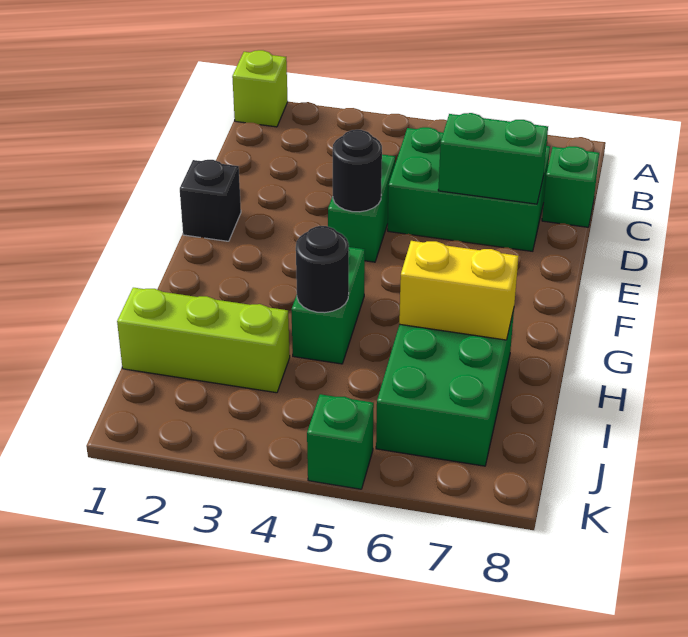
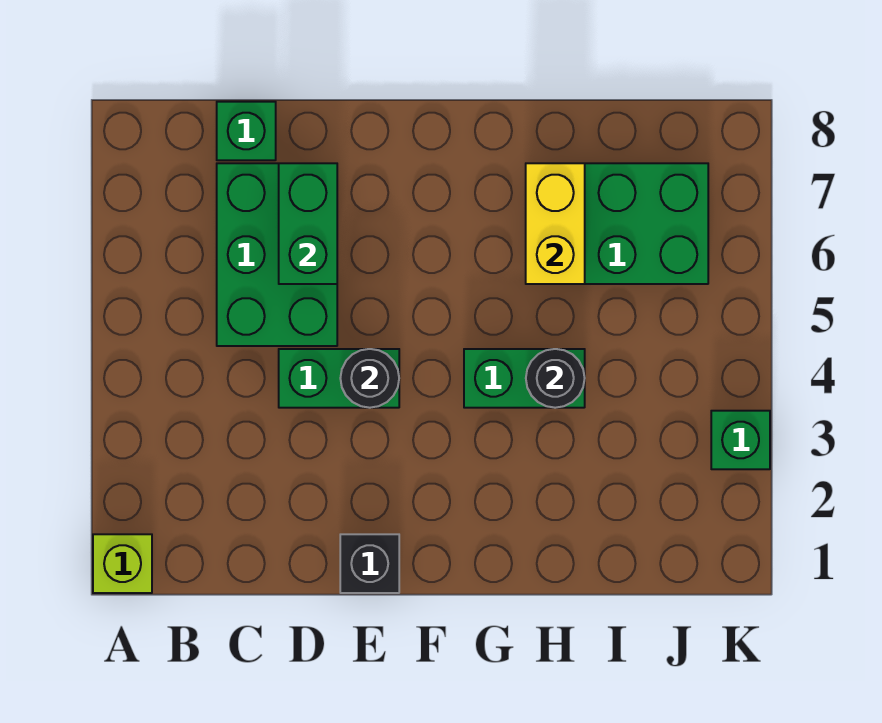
lime 1x3 brick [117,288,290,393] -> none
green 1x1 brick [307,394,374,489] -> green 1x1 brick moved to [711,411,770,469]

